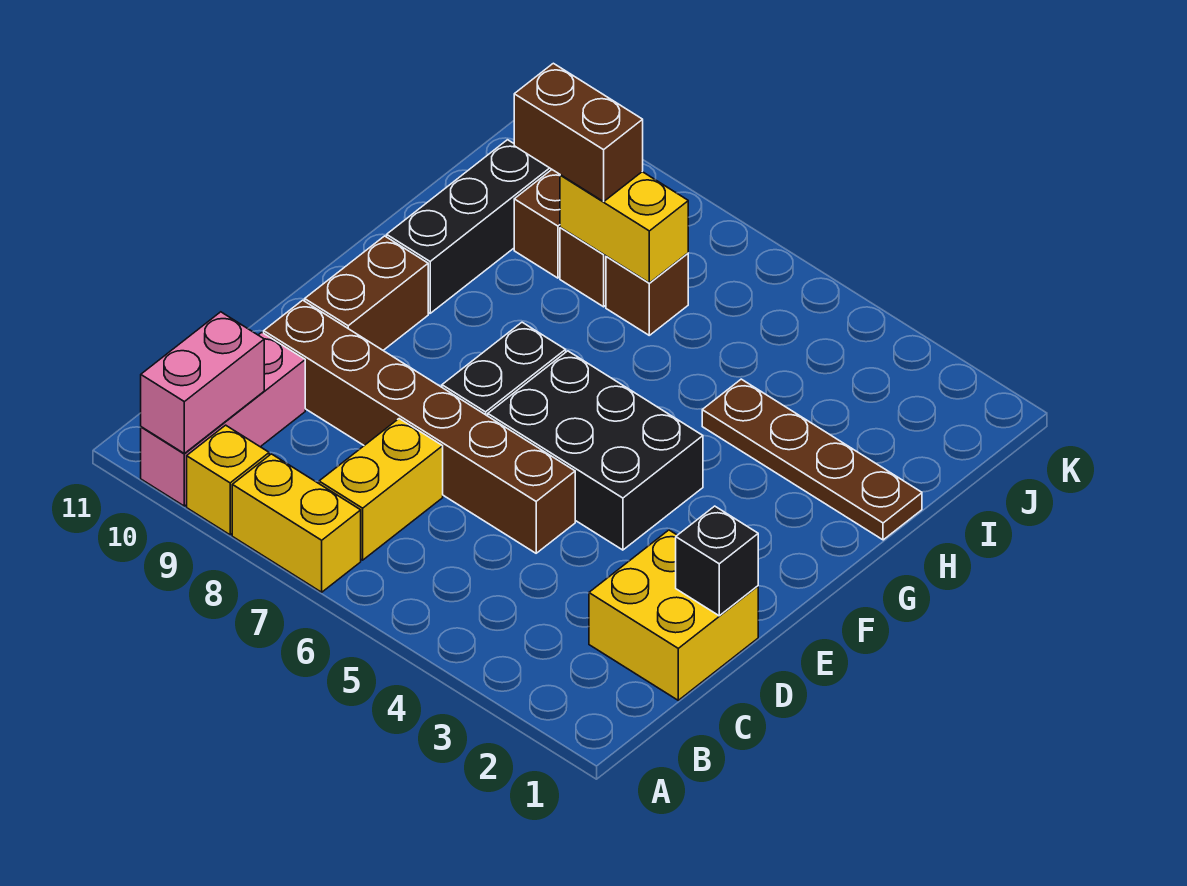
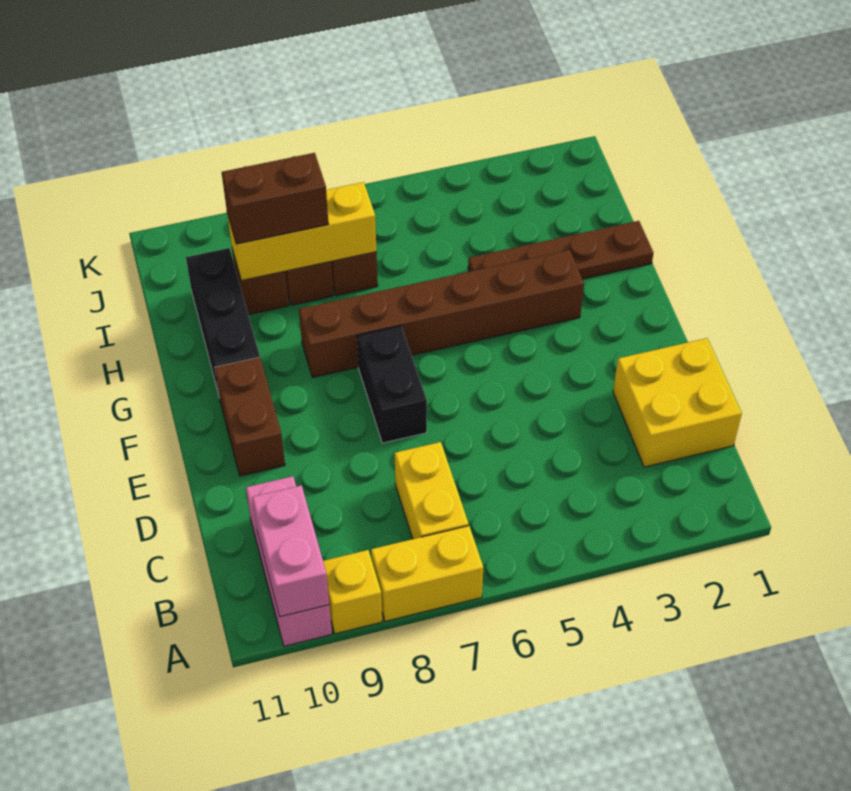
black 1x1 brick [676,506,758,616] -> none
brown 1x6 brick [264,300,575,553] -> brown 1x6 brick moved to [299,250,584,378]
black 2x3 brick [488,351,703,550] -> none
yellow 1x2 brick [560,172,688,283] -> yellow 1x3 brick [227,182,376,281]

